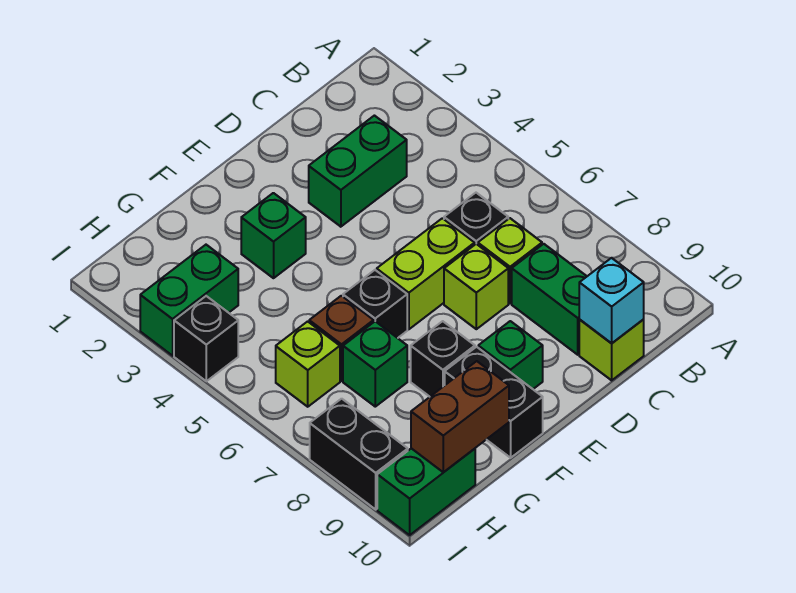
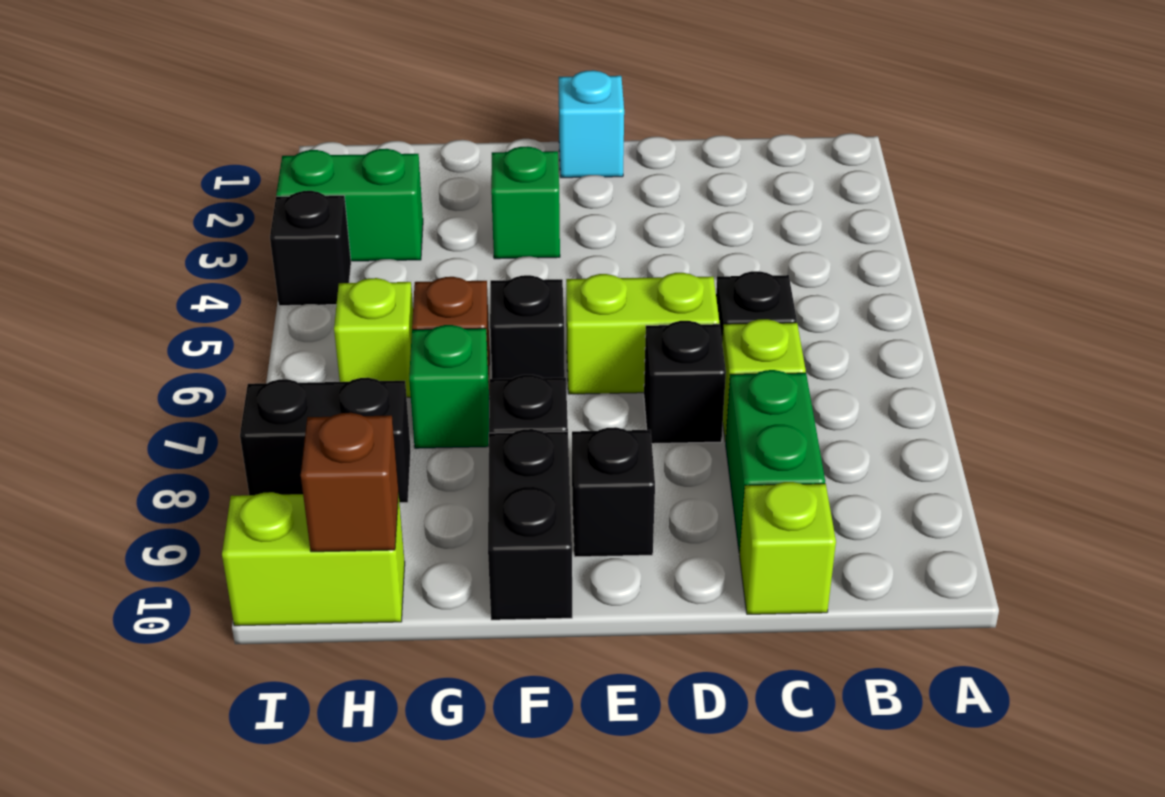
green 1x2 brick [309,116,407,227] -> none
cyan 1x1 brick [579,258,644,343] -> cyan 1x1 brick moved to [559,70,624,178]
lime 1x1 brick [444,244,508,329] -> black 1x1 brick [644,321,726,444]
green 1x1 brick [478,321,543,389] -> black 1x1 brick [572,427,655,557]
brown 1x2 brick [411,361,509,472] -> brown 1x1 brick [301,413,399,552]
green 1x2 brick [377,448,475,535] -> lime 1x2 brick [222,492,405,626]
black 1x2 brick [310,399,408,509] -> black 1x2 brick turned to [240,378,411,503]

